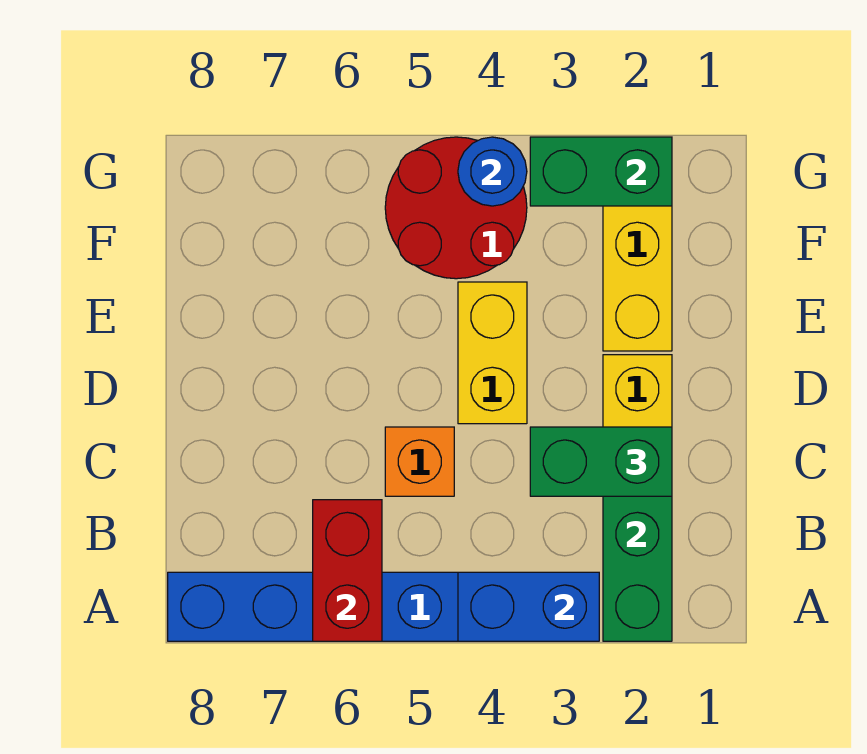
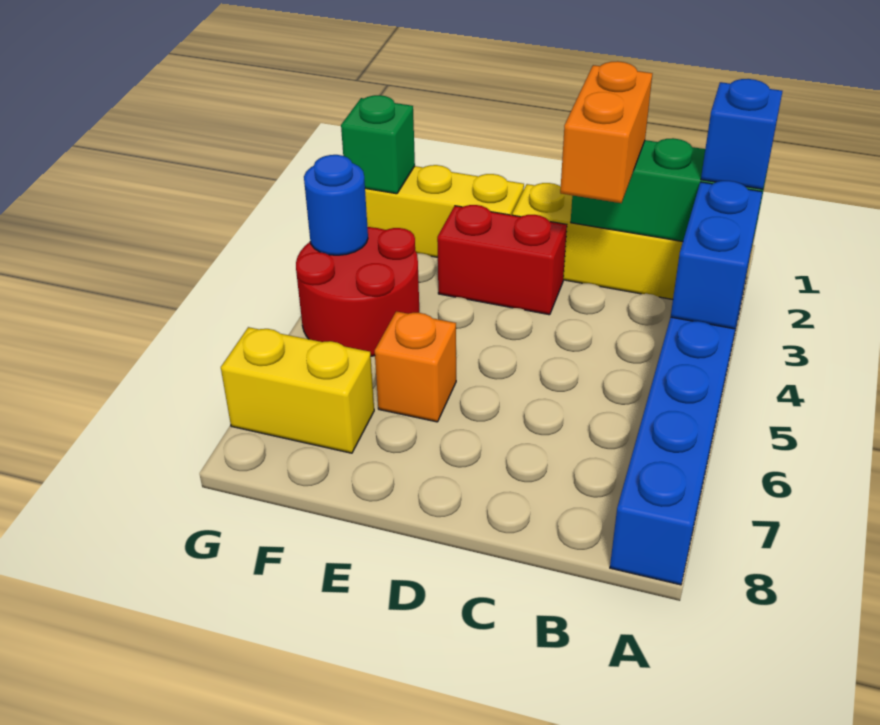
none -> blue 1x1 brick [701,79,782,189]
red 1x2 brick [313,500,382,641] -> red 1x2 brick moved to [437,205,567,315]
green 1x2 brick [530,427,672,496] -> orange 1x2 brick [560,61,652,203]
orange 1x1 brick [385,427,454,496] -> orange 1x1 brick moved to [375,311,456,422]
yellow 1x2 brick [458,282,527,424] -> yellow 1x2 brick moved to [221,327,374,453]
green 1x2 brick [530,137,672,206] -> green 1x1 brick [341,95,415,194]

